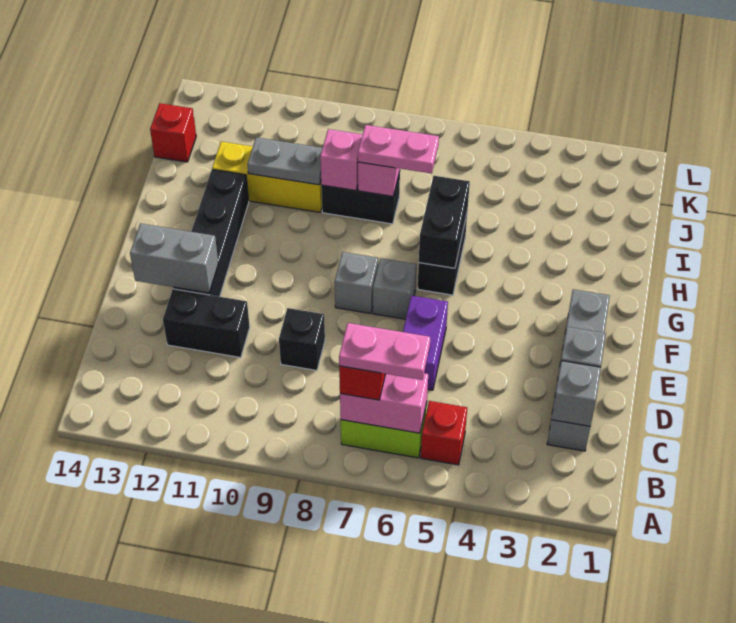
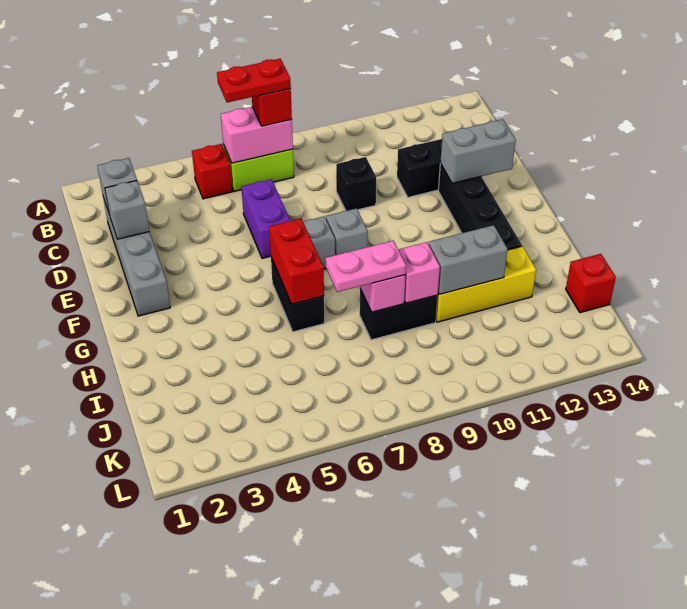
pink 1x2 plate [339,323,430,380] -> red 1x2 plate [217,59,291,102]
black 1x2 brick [419,176,470,268] -> red 1x2 brick [269,218,324,304]
grey 1x2 plate [247,137,323,185] -> grey 1x2 brick [429,225,508,294]

